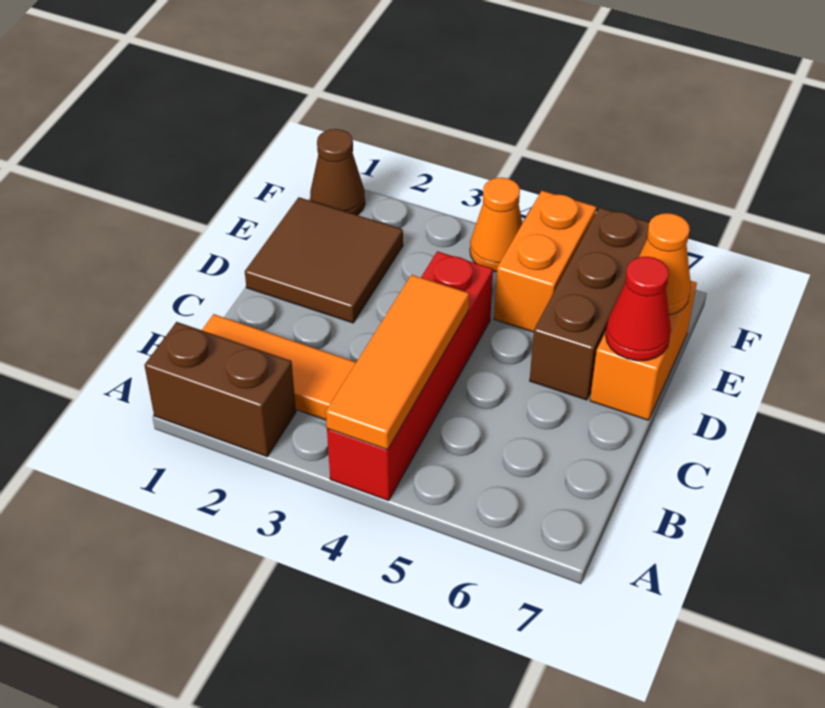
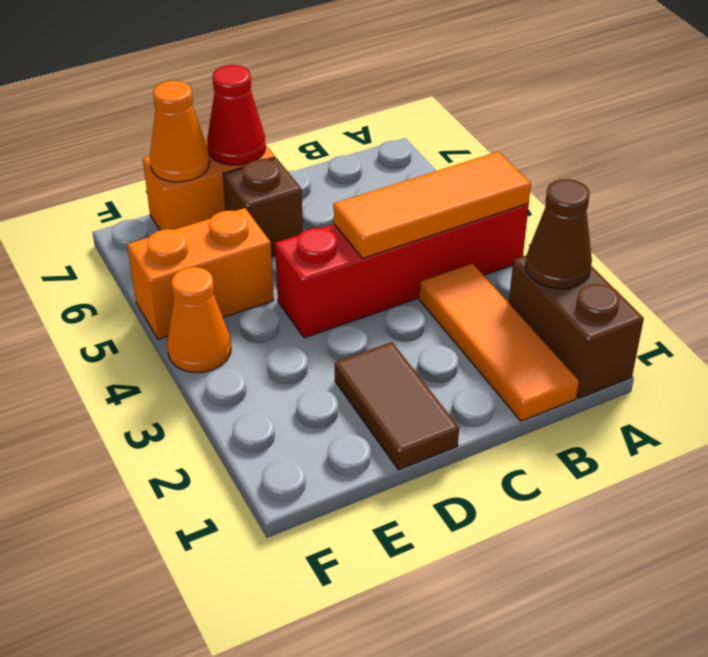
brown 2x2 tile [245,197,403,323] -> brown 1x2 tile [335,342,459,470]
brown 1x3 brick [530,208,650,400] -> brown 1x1 brick [223,158,303,257]
brown 1x1 cone [310,129,365,215] -> brown 1x1 cone moved to [526,179,592,289]

